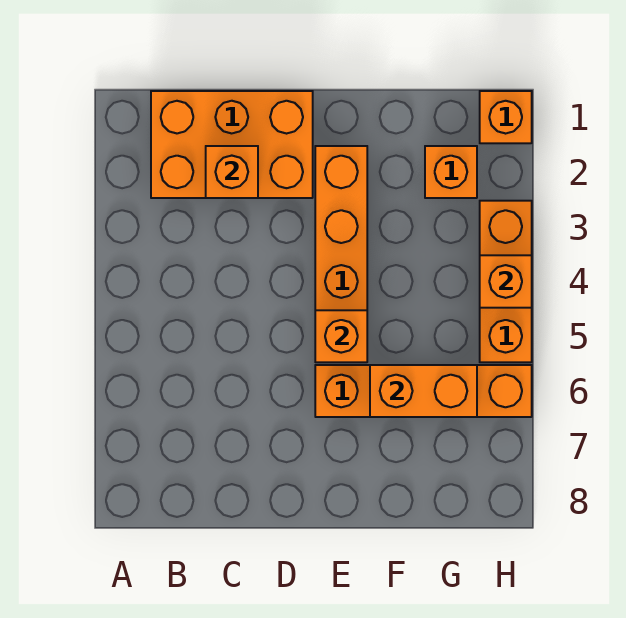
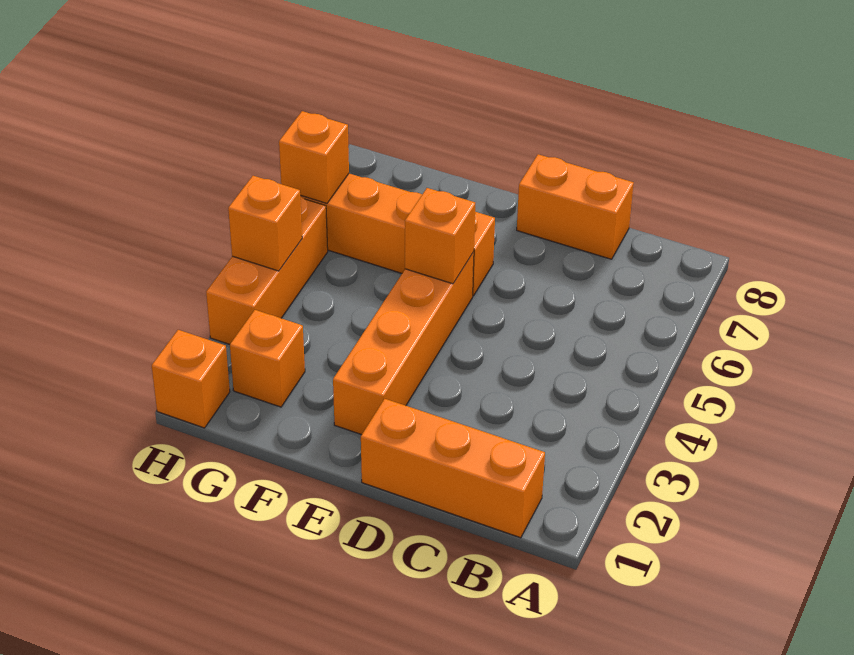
orange 2x3 brick [151,91,313,198] -> orange 1x3 brick [361,399,545,538]
orange 1x1 brick [206,146,258,198] -> orange 1x1 brick moved to [279,111,349,203]
orange 1x2 brick [370,365,477,417] -> orange 1x2 brick moved to [517,154,634,259]

